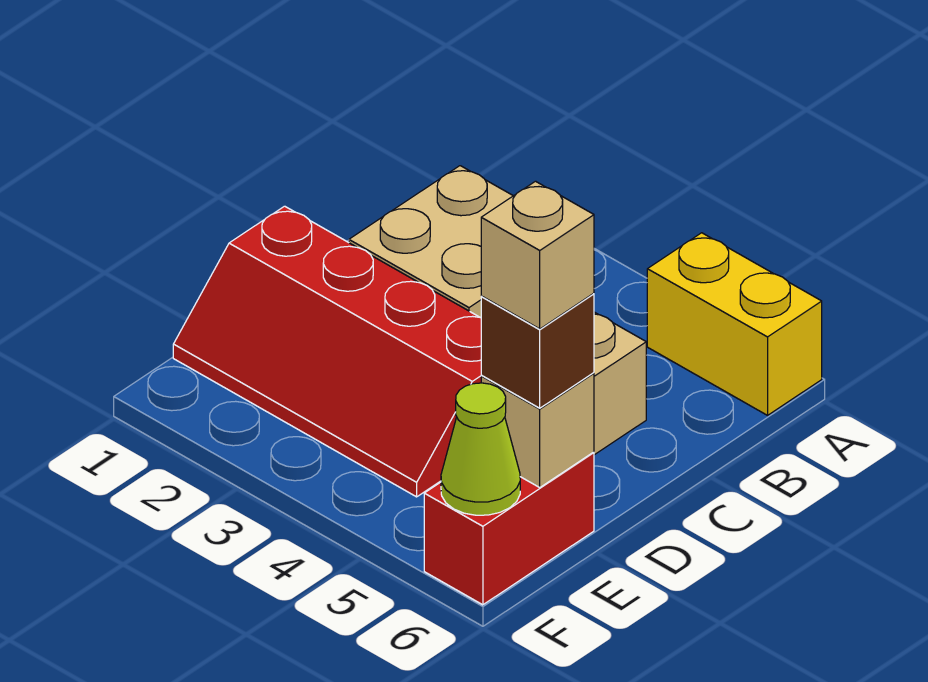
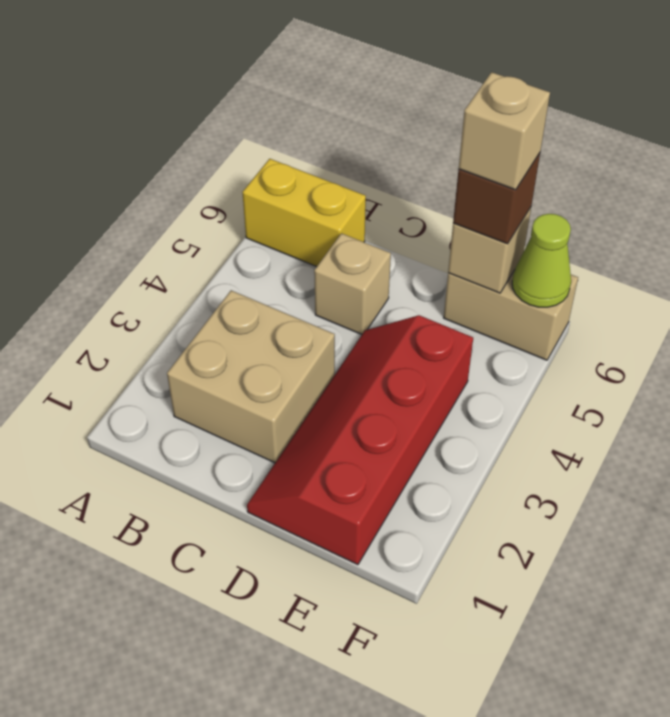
yellow 1x2 brick [647,233,822,415] -> yellow 1x2 brick turned to [242,159,366,267]
red 2x4 slope [173,206,482,497] -> red 2x4 slope turned to [247,315,473,565]
red 1x2 brick [424,452,594,605] -> tan 1x2 brick [444,270,578,360]

